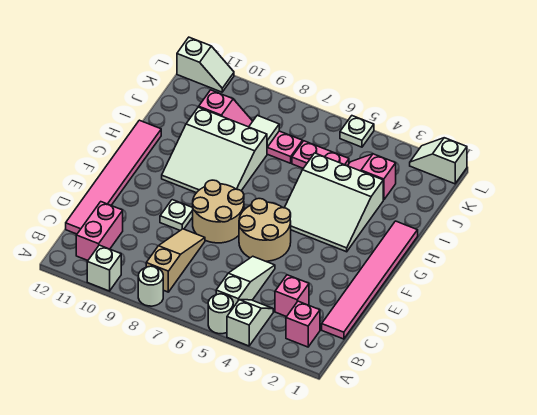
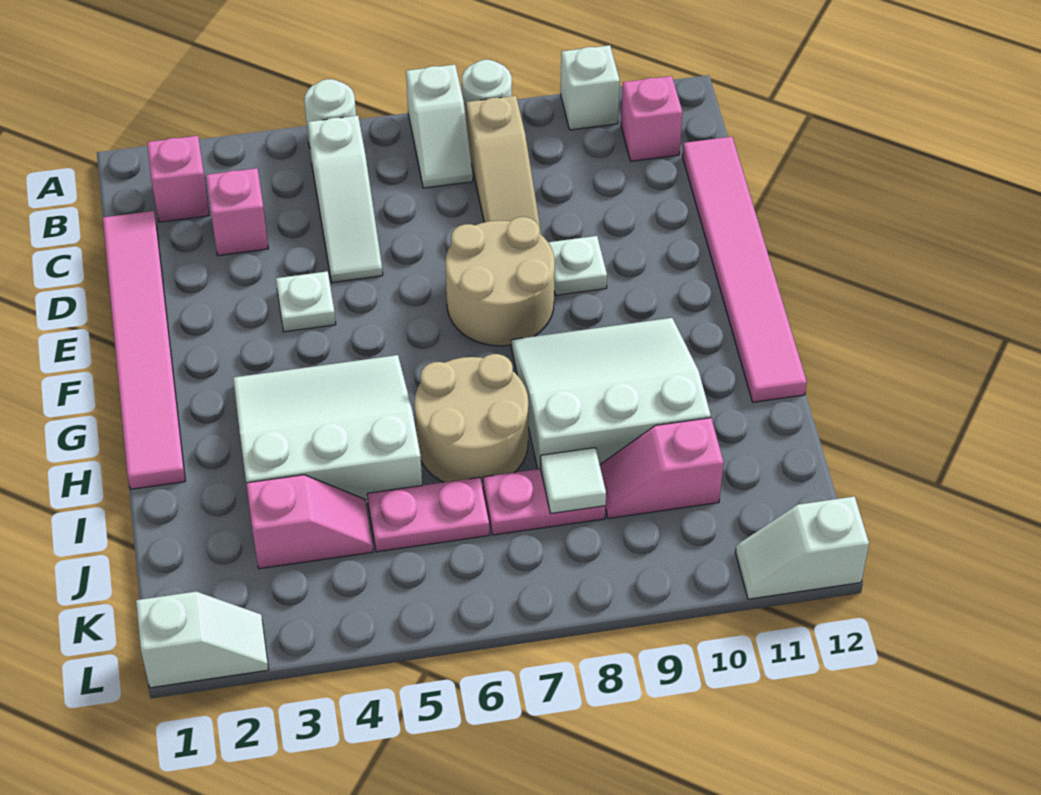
white 1x2 slope [227,300,273,346] -> white 1x2 slope moved to [406,65,473,188]
pink 1x2 brick [76,202,123,260] -> pink 1x1 brick [621,76,683,161]
tan 2x2 round brick [239,199,291,261] -> tan 2x2 round brick moved to [414,354,528,488]
white 1x1 plate [340,116,374,147] -> white 1x1 plate moved to [276,271,336,332]

